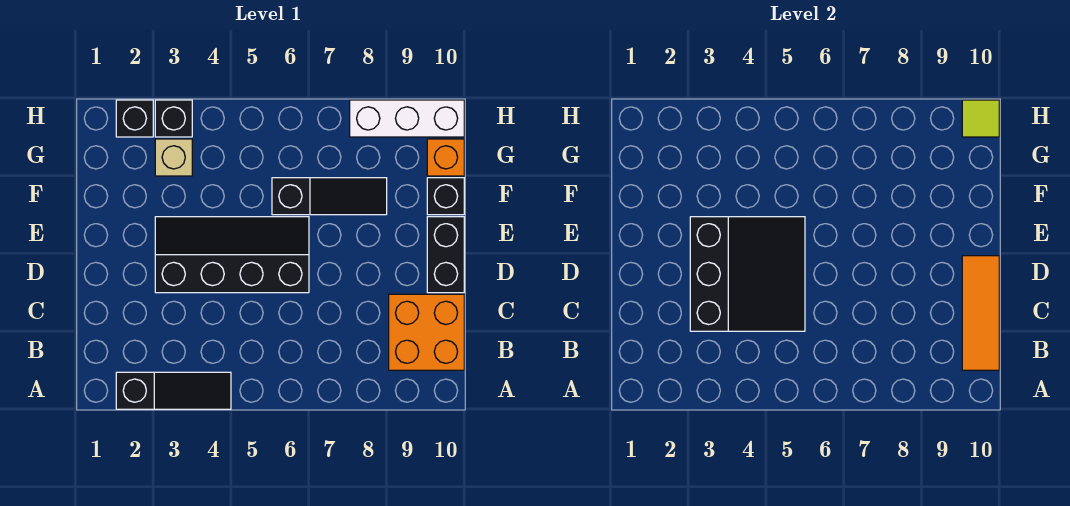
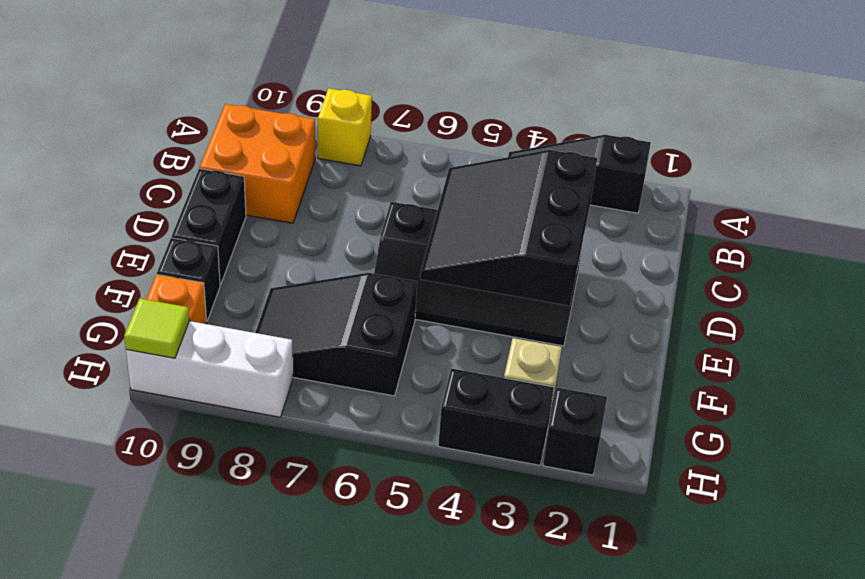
none -> yellow 1x1 brick [318,88,372,166]
orange 1x3 tile [962,256,999,370] -> none
black 1x3 slope [272,178,387,215] -> black 2x3 slope [255,273,417,396]
black 1x1 brick [155,100,192,137] -> black 1x2 brick [438,368,554,465]

